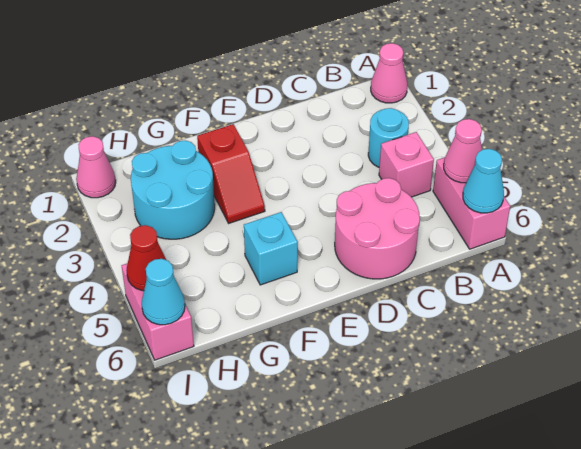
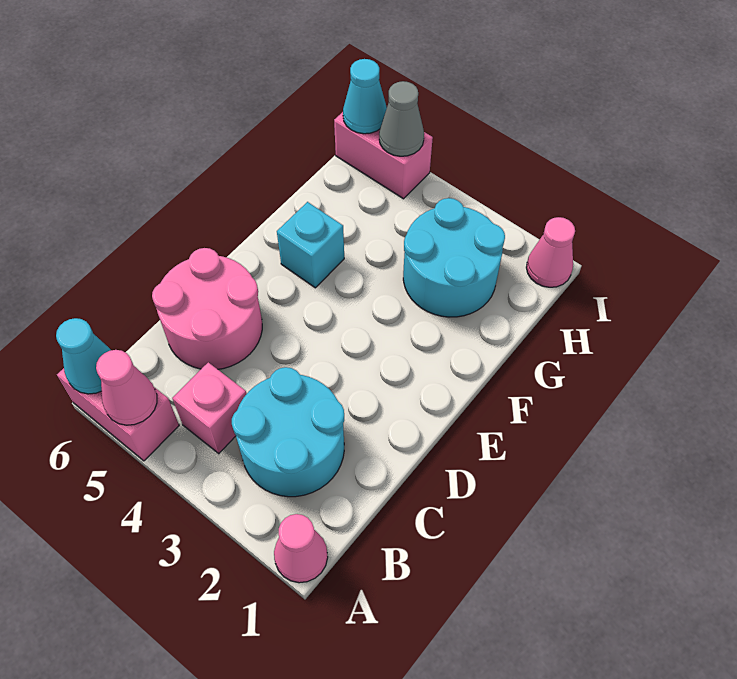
cyan 1x1 round brick [368,108,409,167] -> cyan 2x2 round brick [232,367,344,497]
red 1x2 slope [197,124,265,223] -> none
red 1x1 cone [126,225,166,291] -> grey 1x1 cone [379,81,424,156]

